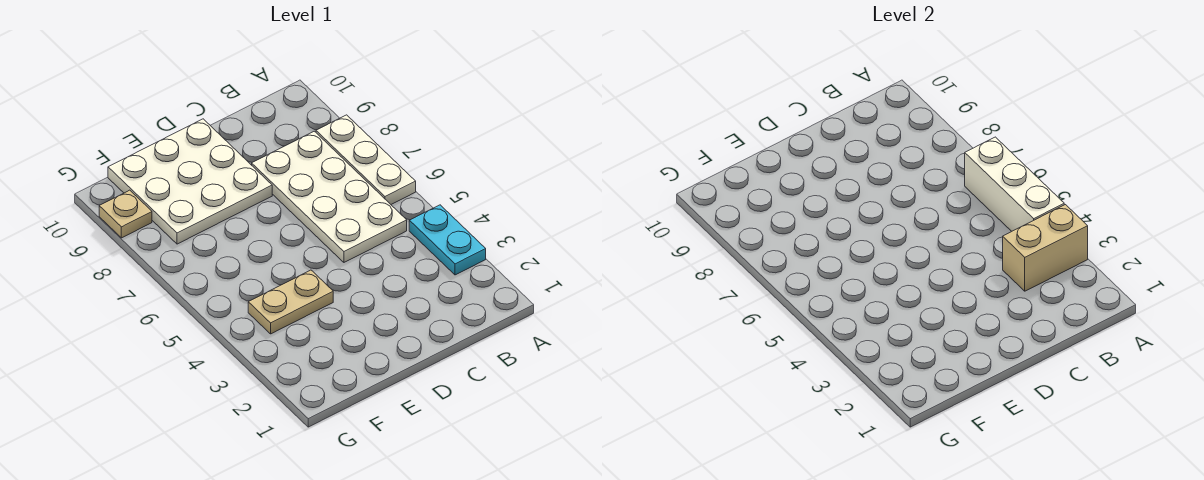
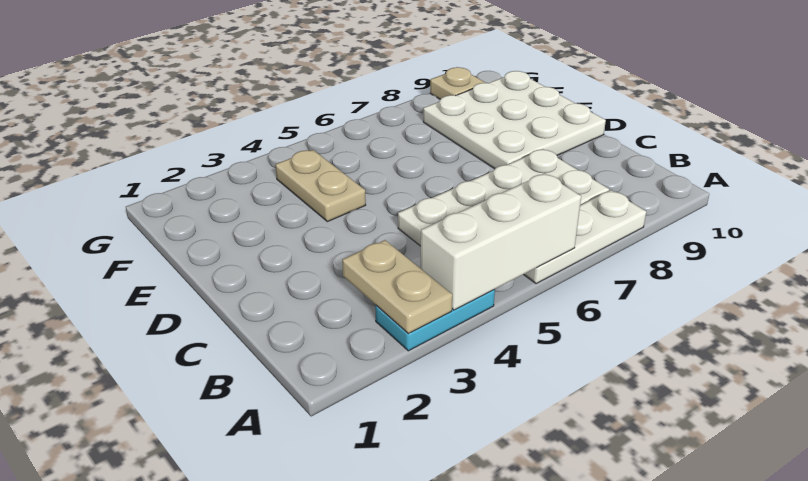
tan 1x2 brick [1003,205,1088,291] -> tan 1x2 plate [342,240,452,334]

